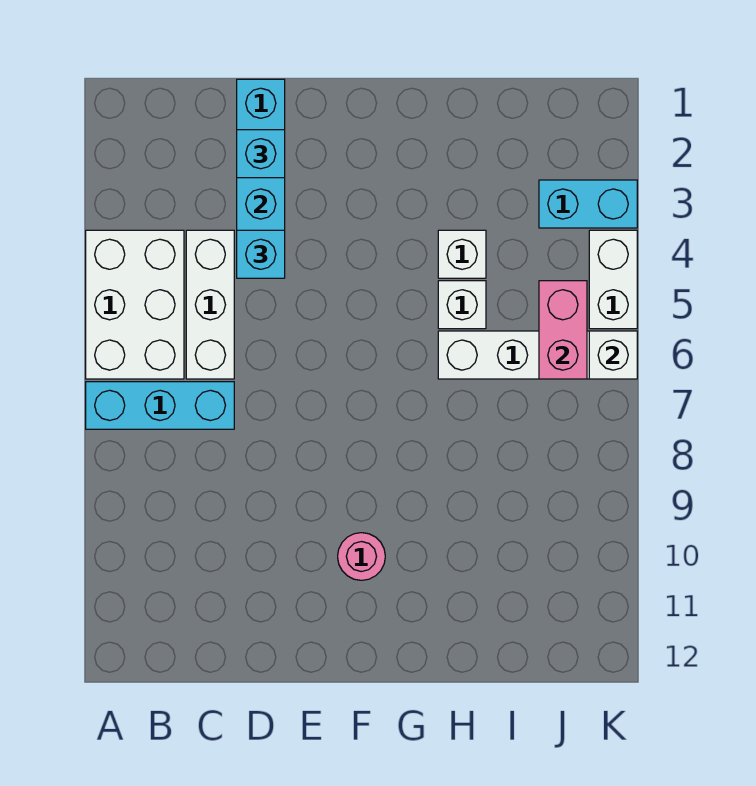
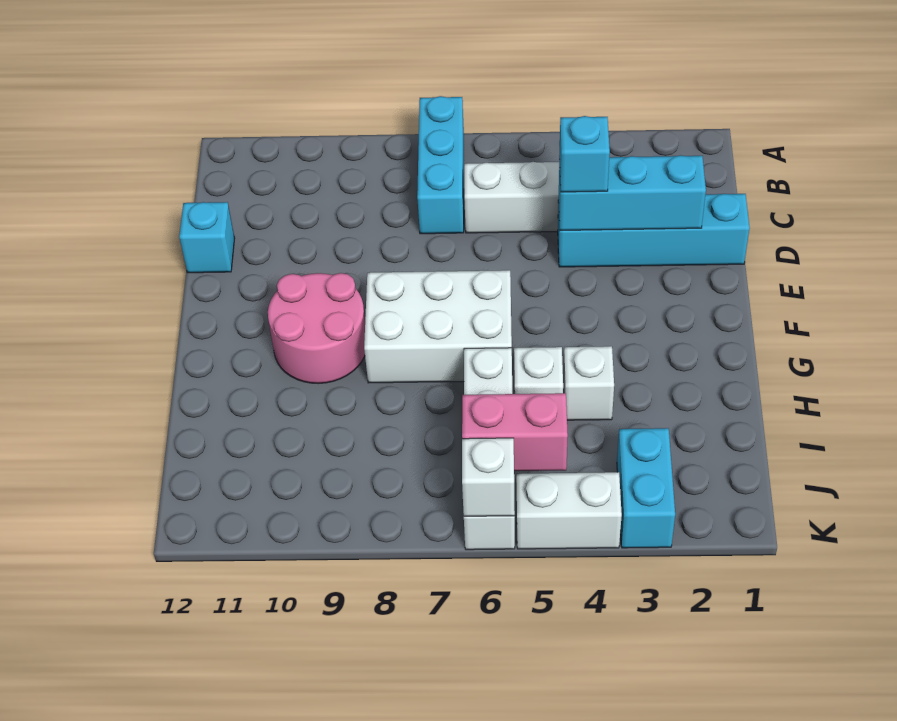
white 2x3 brick [86,230,184,379] -> white 2x3 brick moved to [364,270,512,383]
cyan 1x1 brick [237,130,285,178] -> cyan 1x1 brick moved to [179,202,235,273]
pink 1x1 round brick [338,533,385,580] -> pink 2x2 round brick [268,273,365,384]

